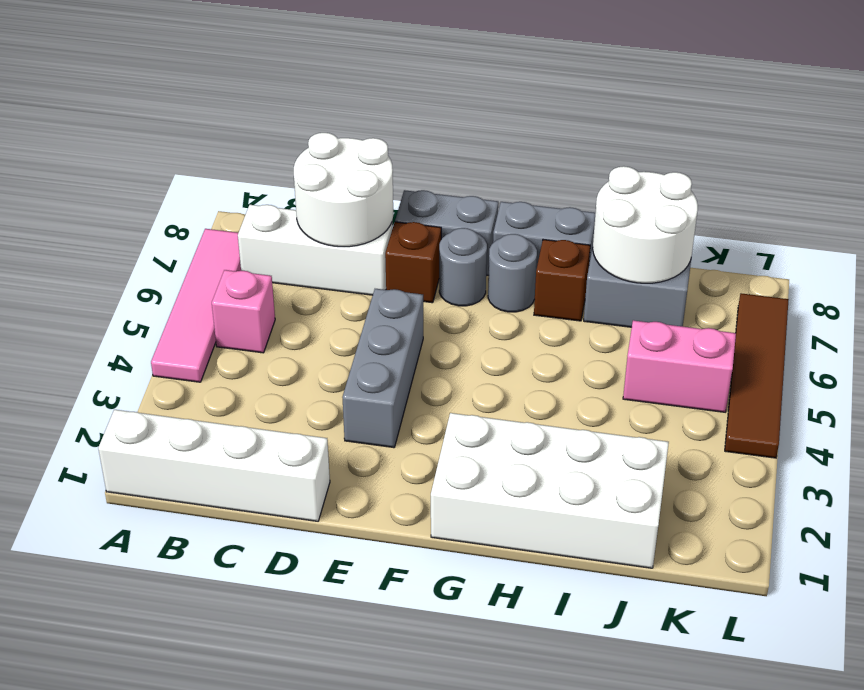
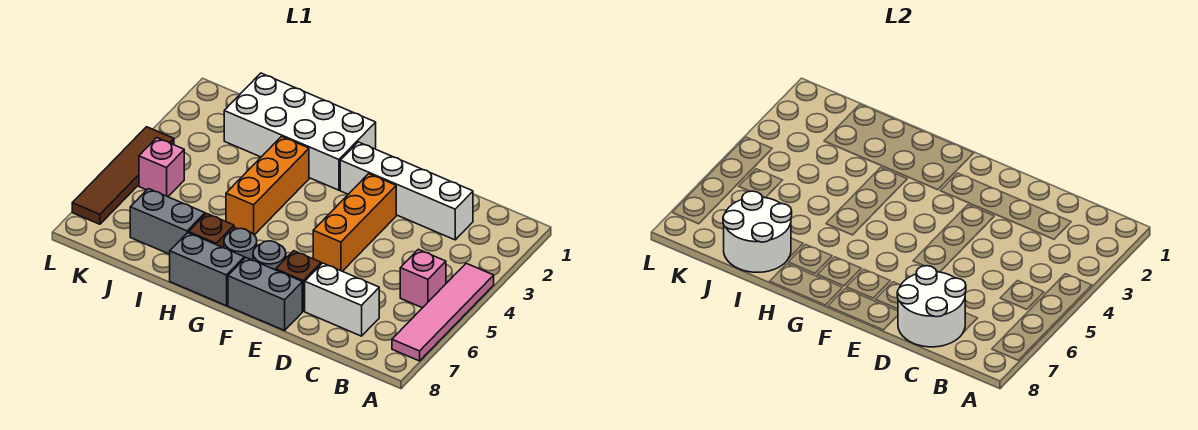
white 1x4 brick [98,410,330,521] -> white 1x4 brick moved to [340,142,473,240]
white 1x3 brick [238,205,392,295] -> white 1x2 brick [305,263,379,336]
grey 1x3 brick [342,289,423,448] -> orange 1x3 brick [313,174,396,271]
none -> orange 1x3 brick [226,136,309,235]
pink 1x2 brick [623,320,736,412] -> pink 1x1 brick [139,138,184,197]

